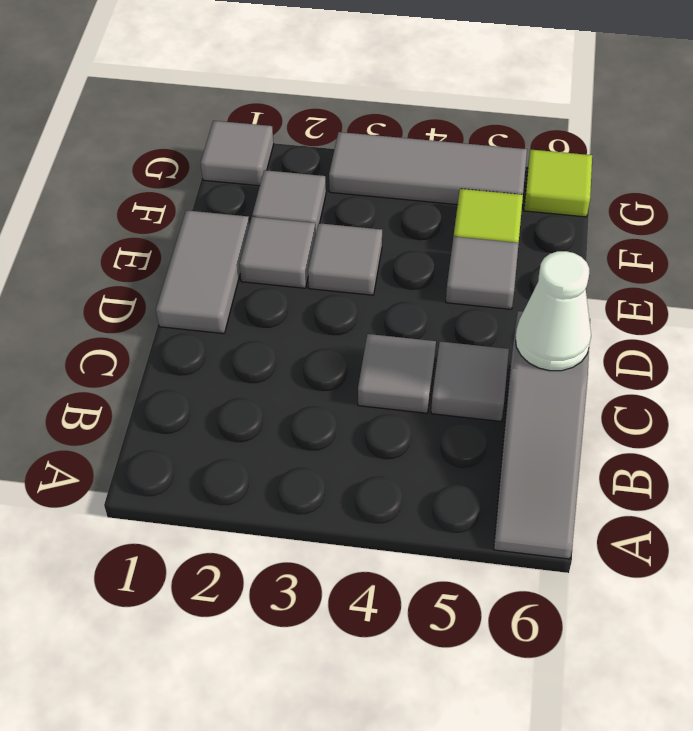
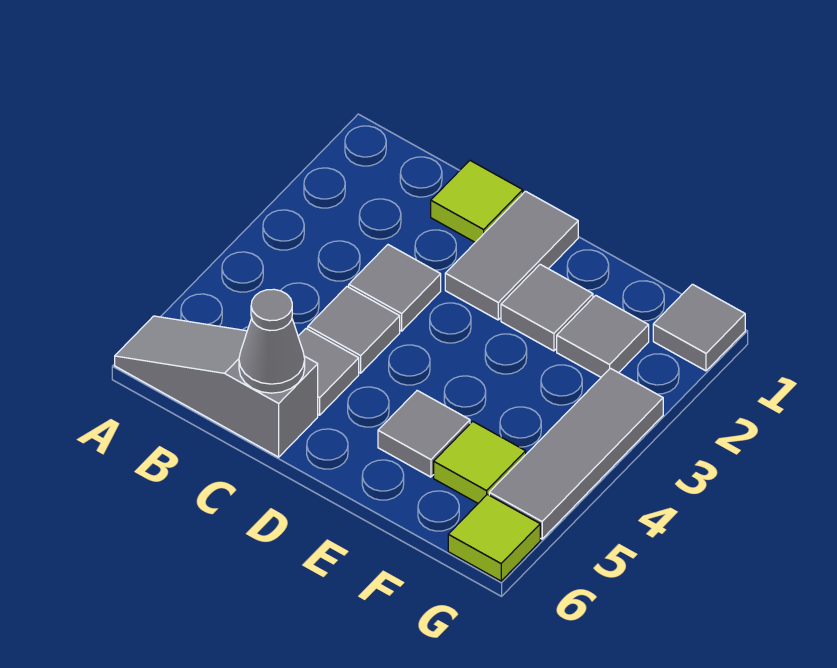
none -> lime 1x1 tile [431,161,523,242]
white 1x1 cone [515,251,591,371] -> grey 1x1 cone [239,289,305,393]
grey 1x2 tile [156,210,249,334] -> grey 1x2 tile turned to [445,191,578,320]
grey 1x1 tile [308,223,382,295] -> grey 1x1 tile moved to [349,245,441,331]

